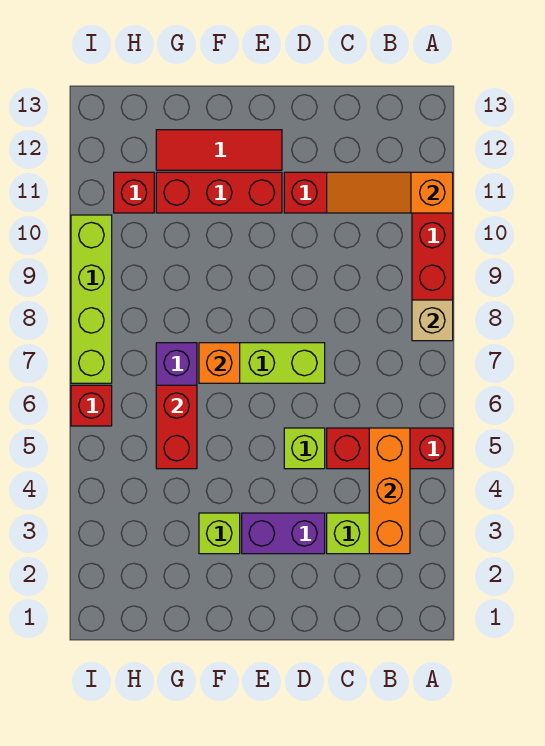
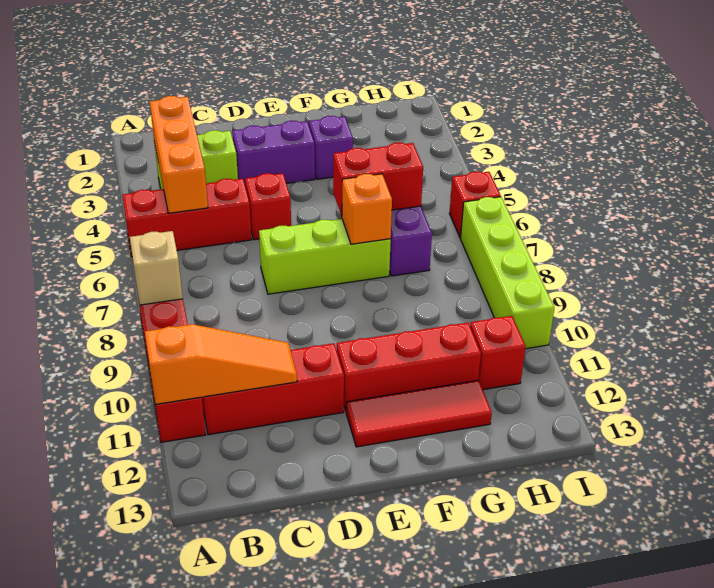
lime 1x1 brick [284,428,325,469] -> red 1x1 brick [245,173,291,240]
lime 1x1 brick [199,513,240,554] -> purple 1x1 brick [309,116,353,179]
red 1x2 brick [156,385,197,469] -> red 1x2 brick turned to [333,143,423,216]

